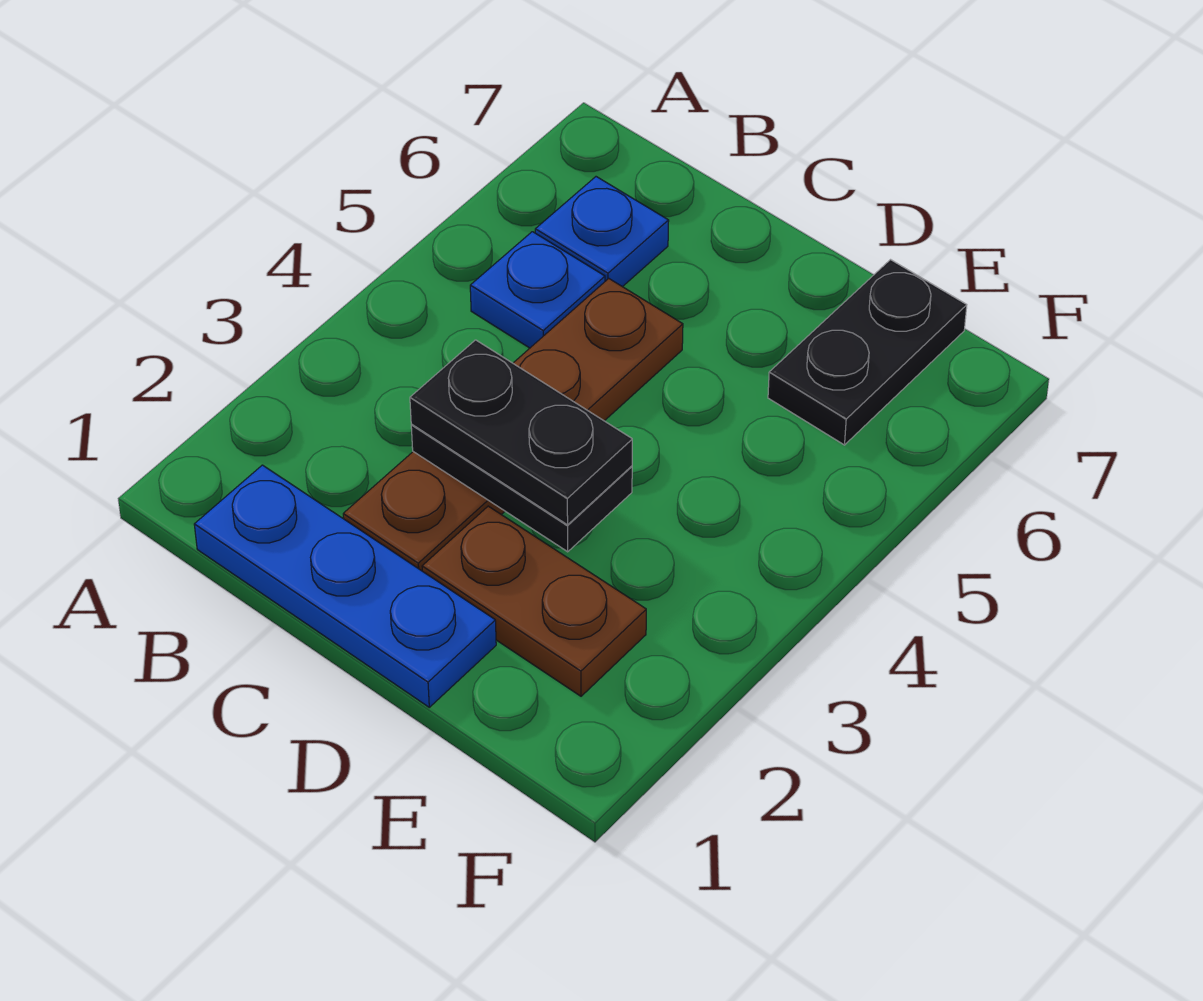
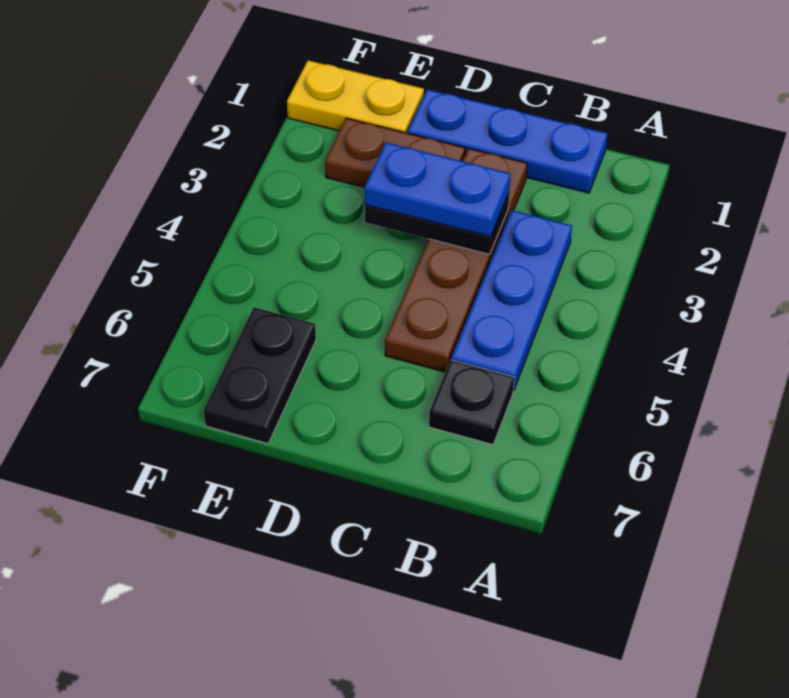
blue 1x1 plate [470,232,605,348] -> blue 1x3 plate [451,210,572,391]
blue 1x1 plate [535,177,669,287] -> black 1x1 plate [429,360,514,445]
black 1x2 plate [410,340,632,525] -> blue 1x2 plate [365,142,511,237]
none -> yellow 1x2 plate [287,60,424,133]

